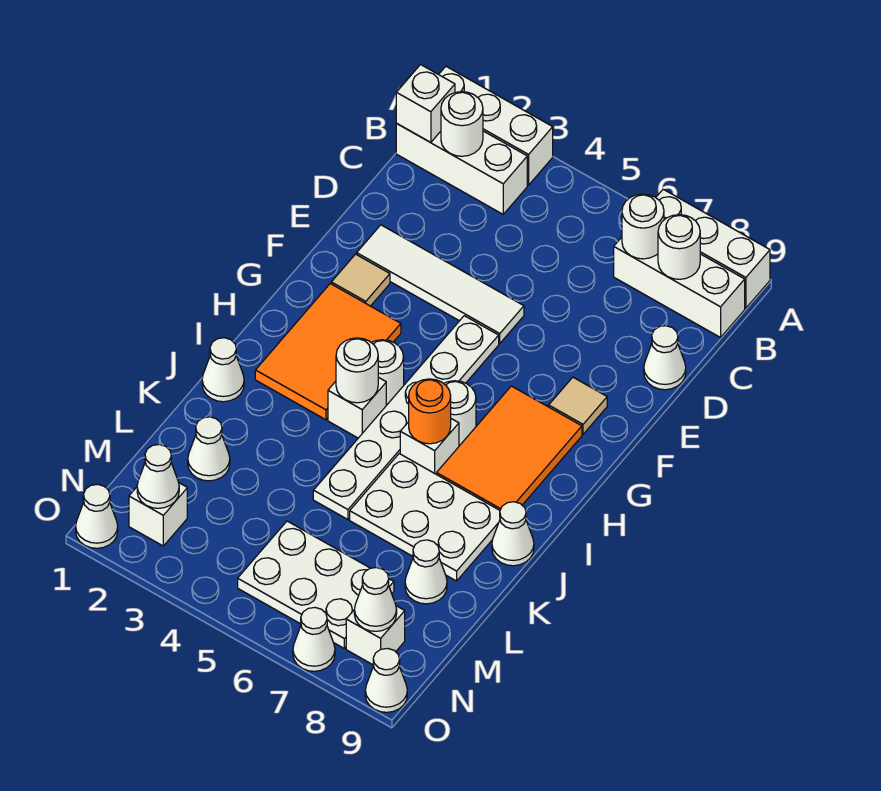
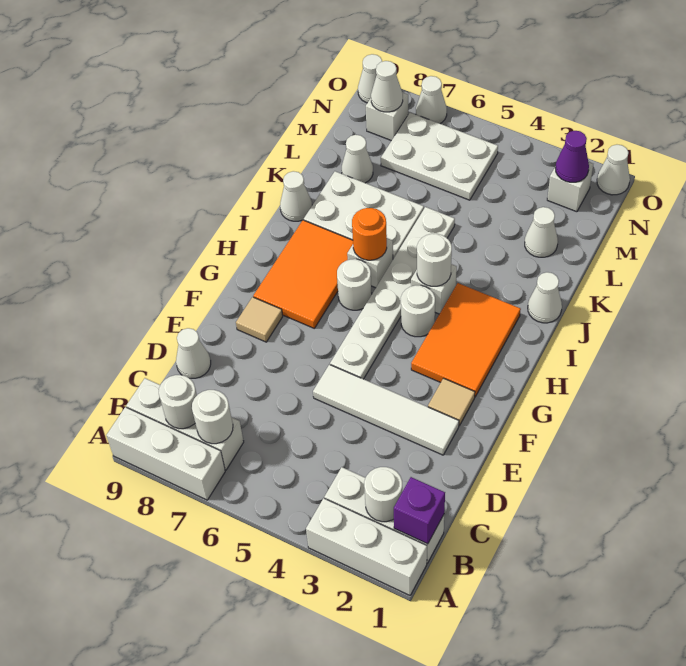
white 1x1 brick [396,65,455,143] -> purple 1x1 brick [394,477,445,544]
white 1x1 cone [137,445,179,508] -> purple 1x1 cone [555,131,589,182]

